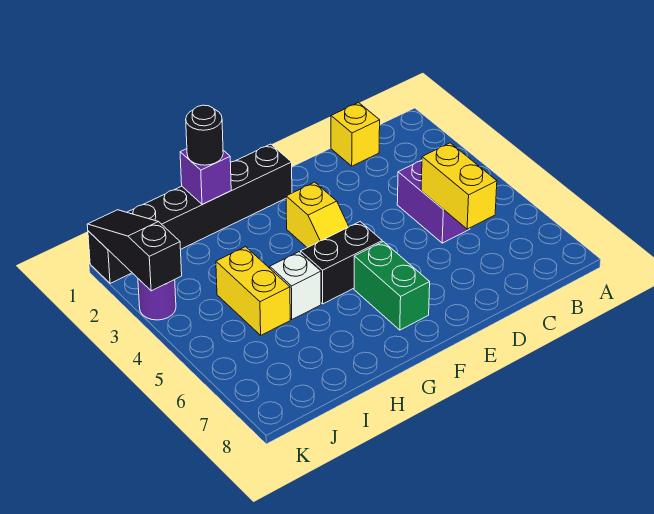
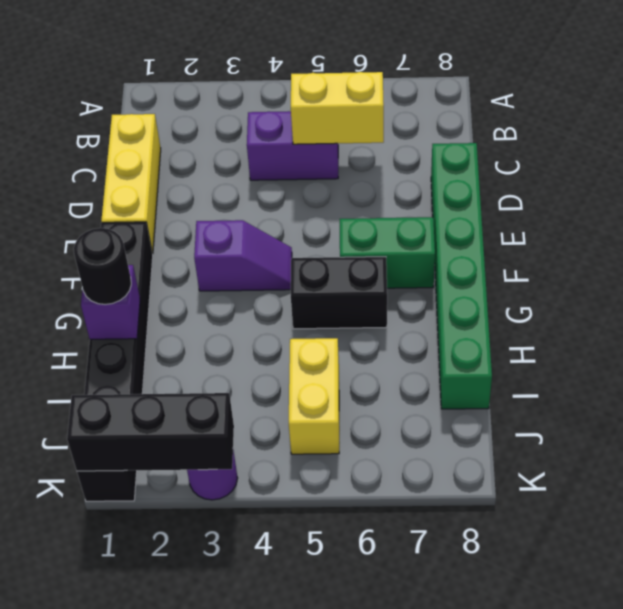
yellow 1x1 brick [331,103,380,166] -> yellow 1x3 brick [101,114,161,254]
none -> green 1x6 brick [431,143,492,409]
yellow 1x2 slope [286,182,349,248] -> purple 1x2 slope [194,220,292,291]
black 1x2 brick [301,222,382,304] -> black 1x2 brick turned to [291,257,387,329]
white 1x1 brick [270,252,321,320] -> none
yellow 1x2 brick [216,247,290,335] -> yellow 1x2 brick turned to [289,338,339,454]
black 1x3 slope [87,210,182,291] -> black 1x3 brick [67,393,234,471]

